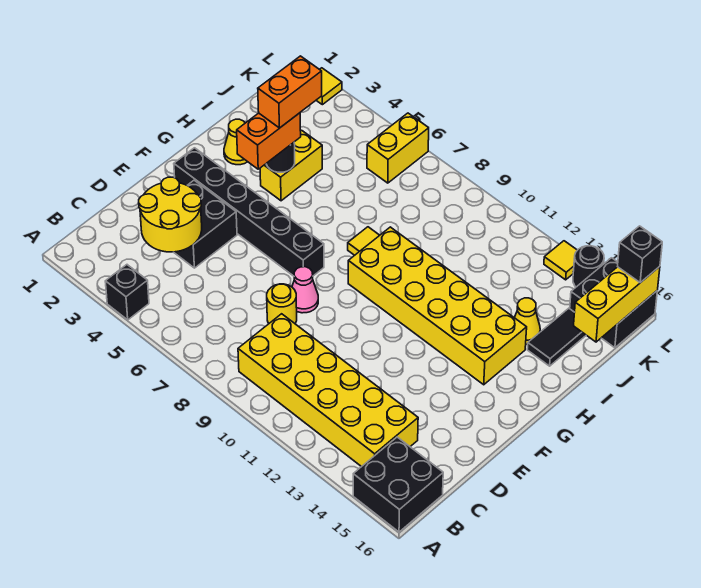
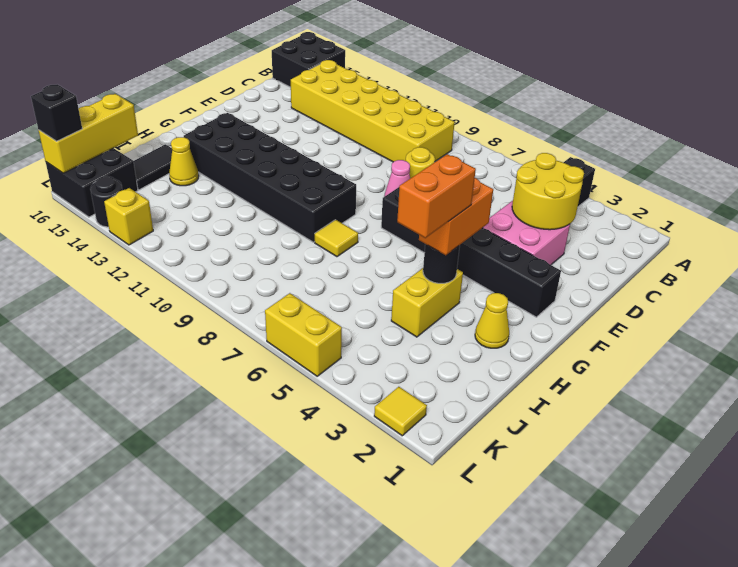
black 2x2 brick [174,180,237,268] -> pink 2x2 brick [483,201,570,265]
yellow 2x6 brick [348,227,527,385] -> black 2x6 brick [184,113,356,242]
yellow 1x2 brick [367,113,429,183] -> yellow 1x2 brick turned to [265,293,342,376]
yellow 1x1 tile [544,241,577,280] -> yellow 1x1 brick [104,188,153,245]

